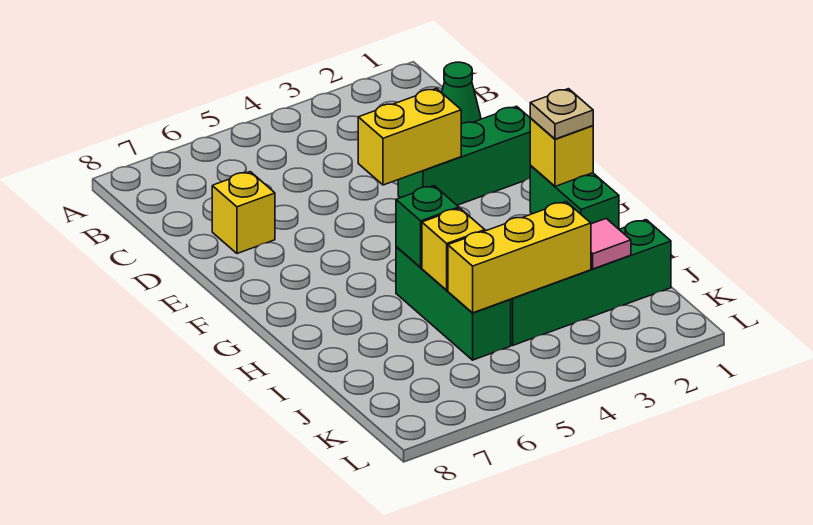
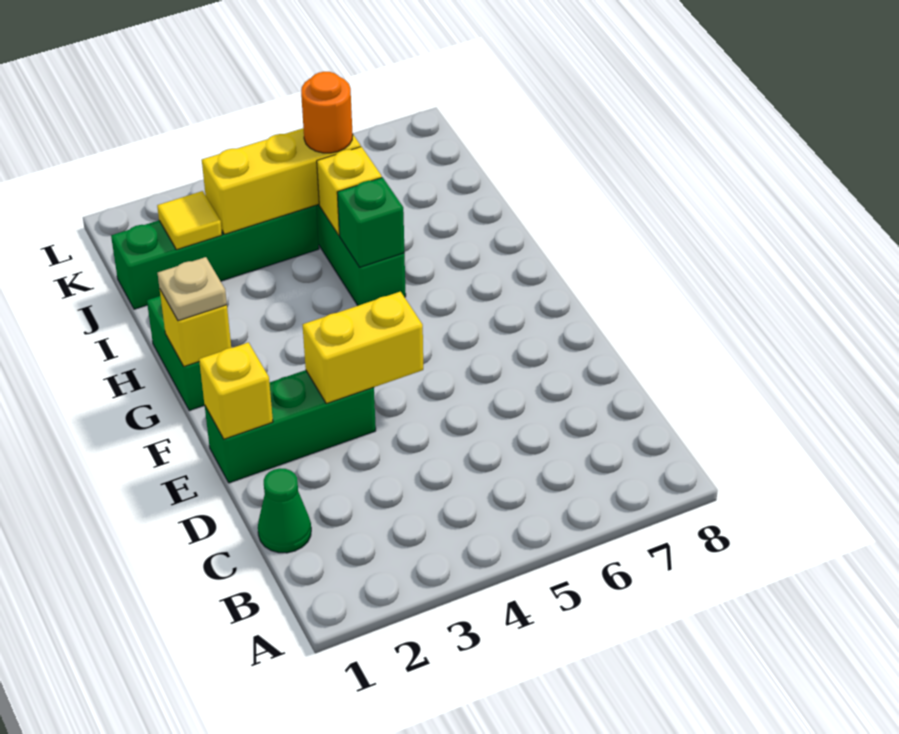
yellow 1x1 brick [212,172,275,254] -> yellow 1x1 brick moved to [199,342,273,439]
pink 1x1 tile [591,219,631,269] -> yellow 1x1 tile [157,191,222,250]
none -> orange 1x1 round brick [301,72,353,153]

